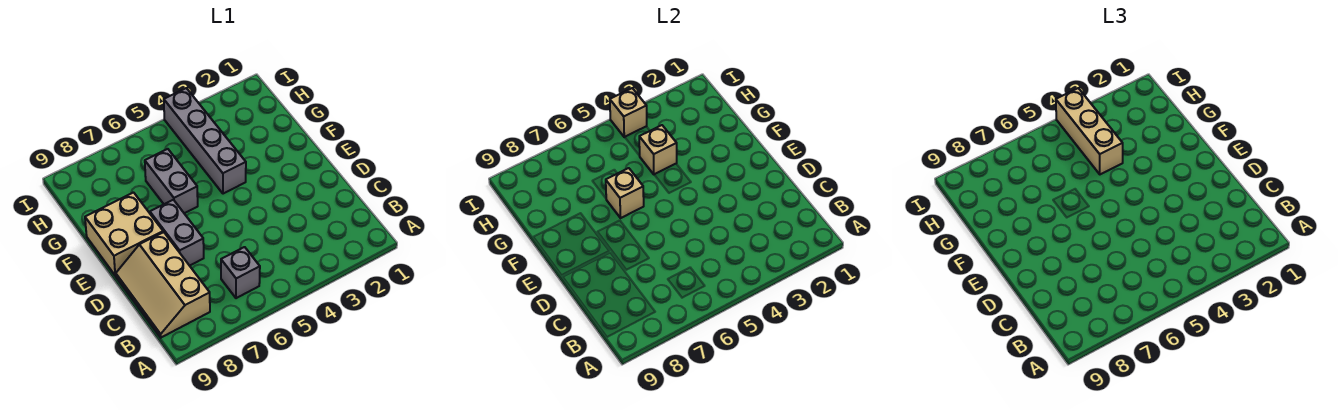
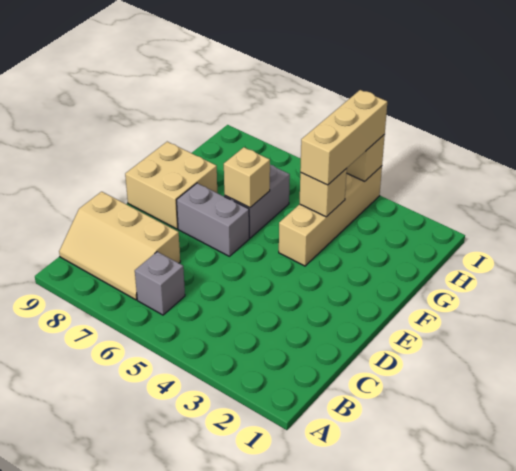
tan 2x3 slope [116,232,210,337] -> tan 2x3 slope turned to [59,192,180,300]
grey 1x2 brick [150,200,204,266] -> grey 1x2 brick turned to [177,183,249,256]
grey 1x4 brick [164,88,246,194] -> tan 1x4 brick [279,166,382,266]

